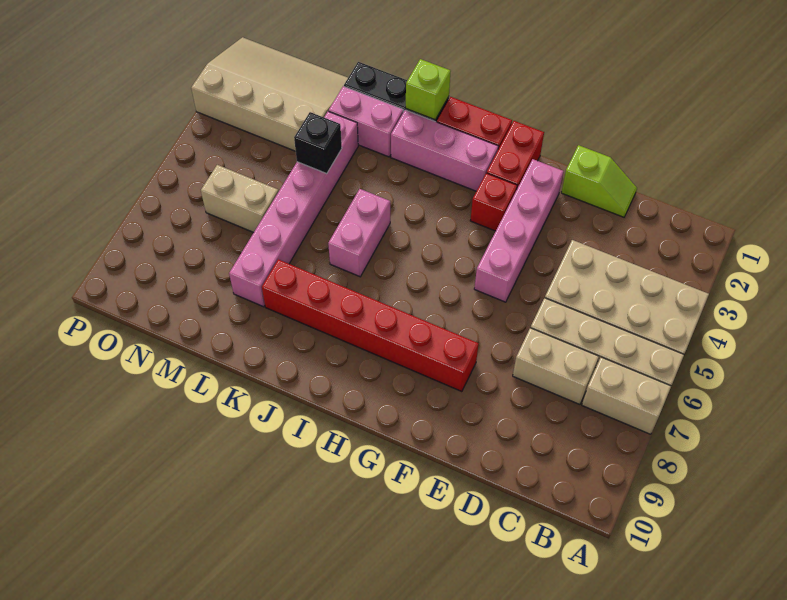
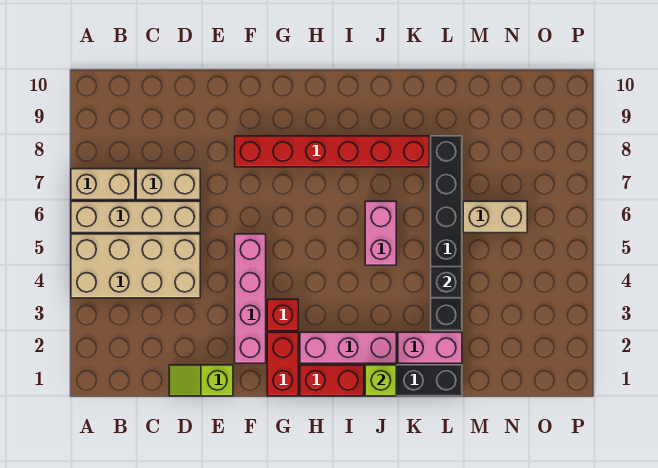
pink 1x6 brick [229,111,358,307] -> black 1x6 brick [431,136,462,331]
tan 3x4 slope [191,37,348,151] -> none

